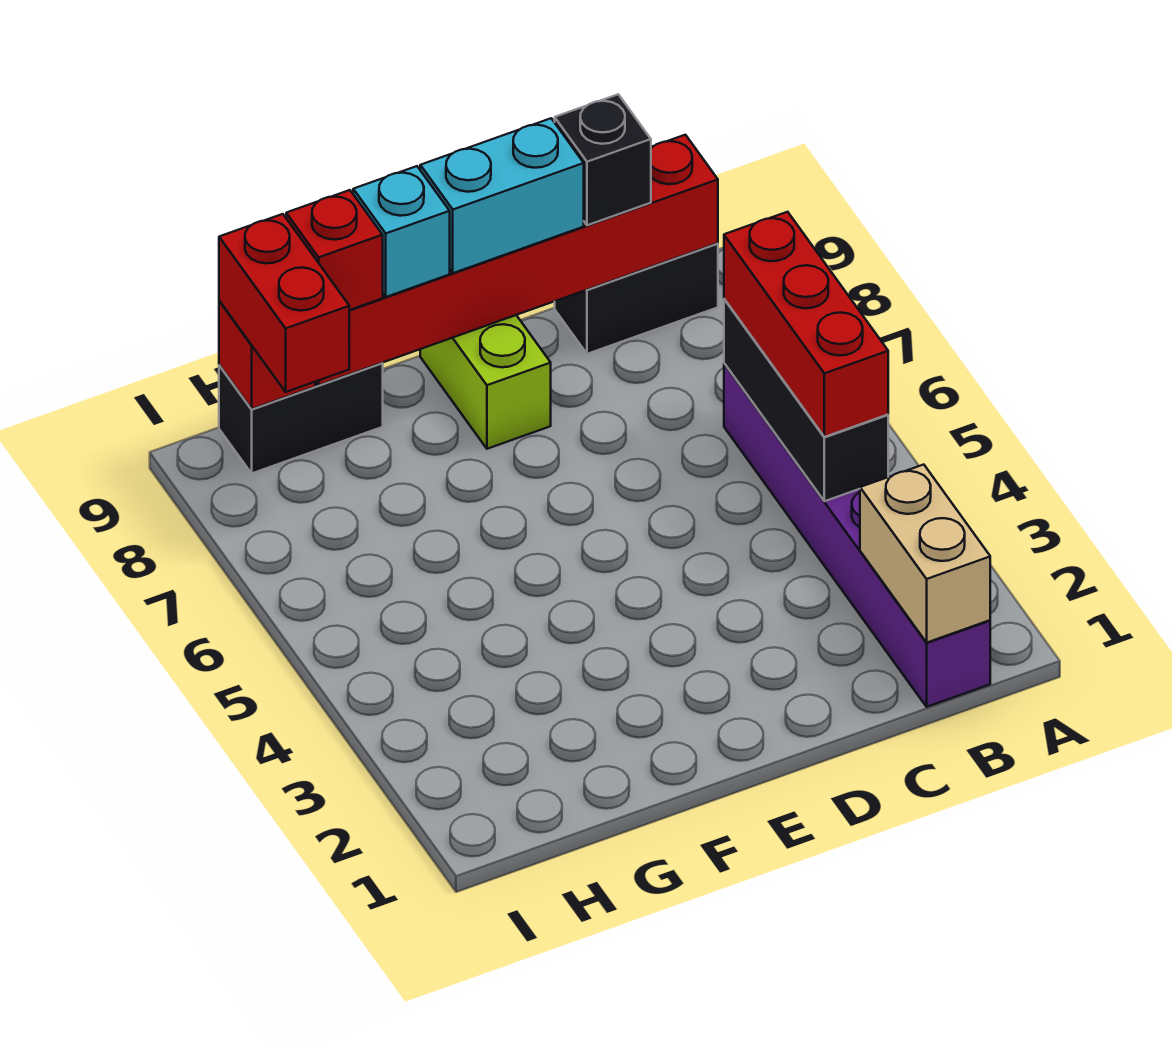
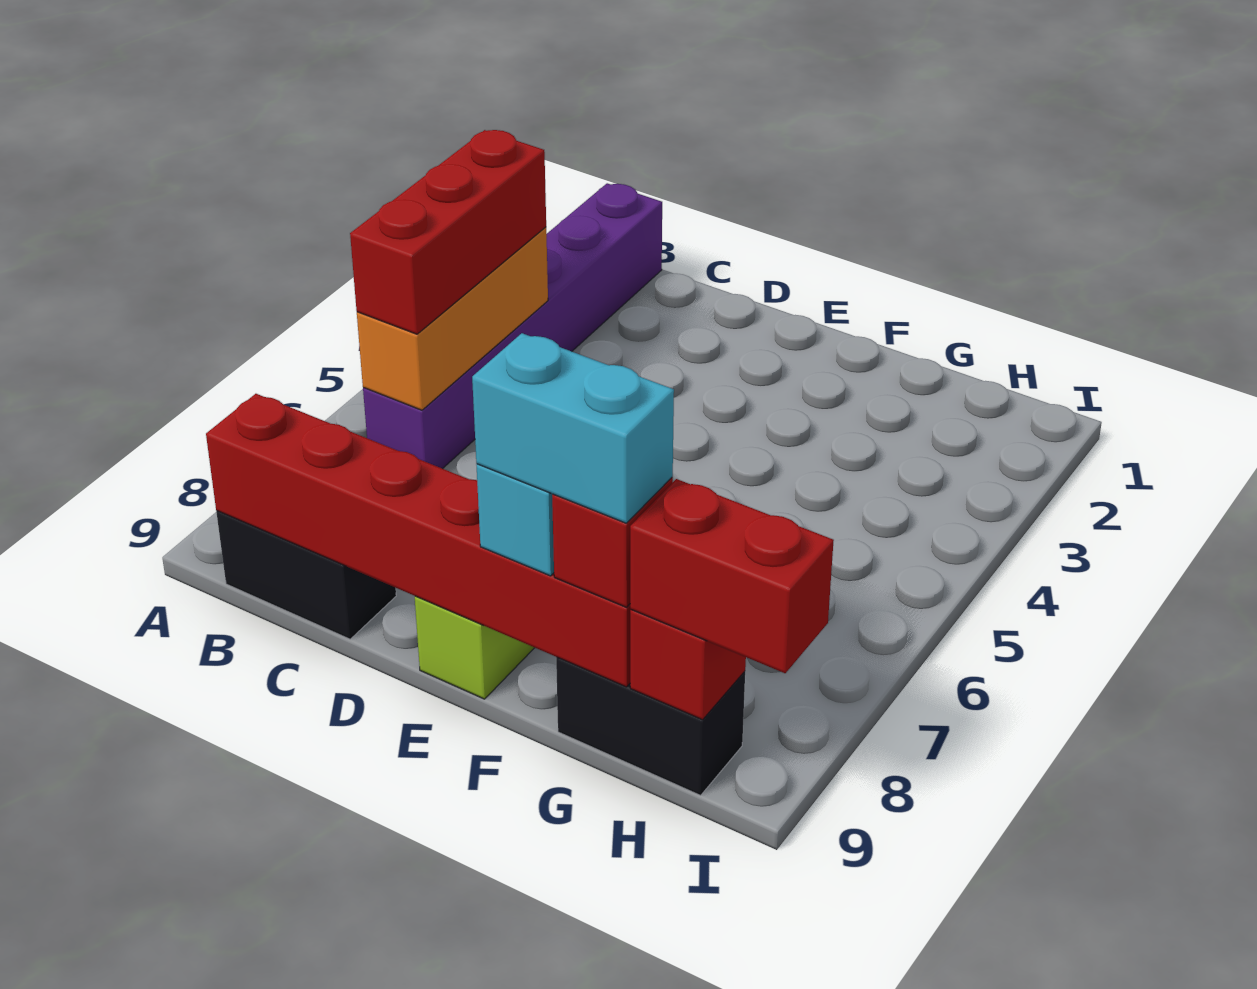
tan 1x2 brick [860,465,990,642] -> none
black 1x3 brick [724,299,888,501] -> orange 1x3 brick [357,227,548,410]
black 1x1 brick [555,94,651,225] -> none
cyan 1x2 brick [420,118,584,273] -> cyan 1x2 brick moved to [472,333,674,523]
red 1x2 brick [219,214,349,392] -> red 1x2 brick turned to [630,479,834,673]

